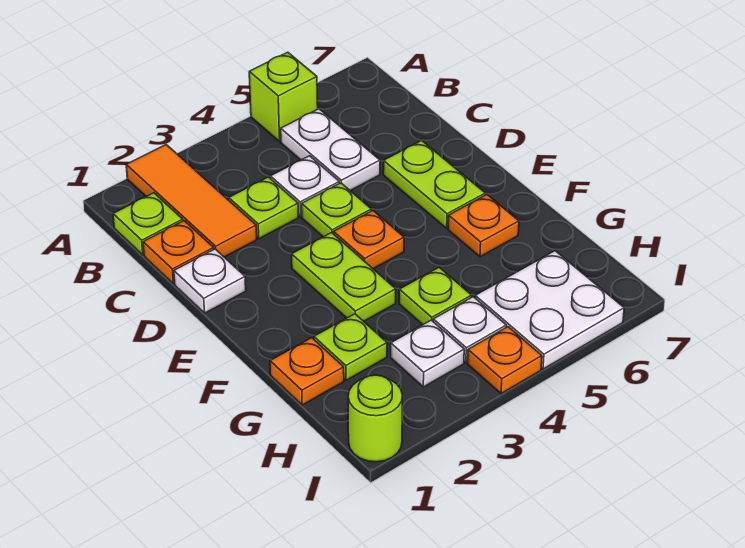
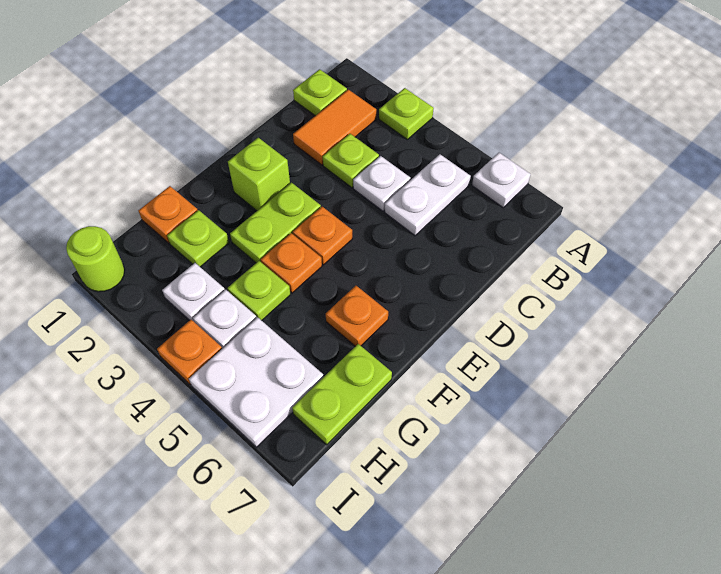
orange 1x3 tile [126,145,257,257] -> orange 1x2 tile [293,90,376,165]
lime 1x1 brick [249,52,318,141] -> lime 1x1 brick moved to [228,138,290,211]
orange 1x1 plate [143,221,214,284] -> orange 1x1 plate moved to [261,233,322,293]
white 1x1 plate [174,249,246,313] -> white 1x1 plate moved to [472,153,531,208]
lime 1x1 plate [302,183,371,237] -> lime 1x1 plate moved to [379,88,434,139]
lime 1x2 plate [383,141,485,228] -> lime 1x2 plate moved to [292,344,392,445]

